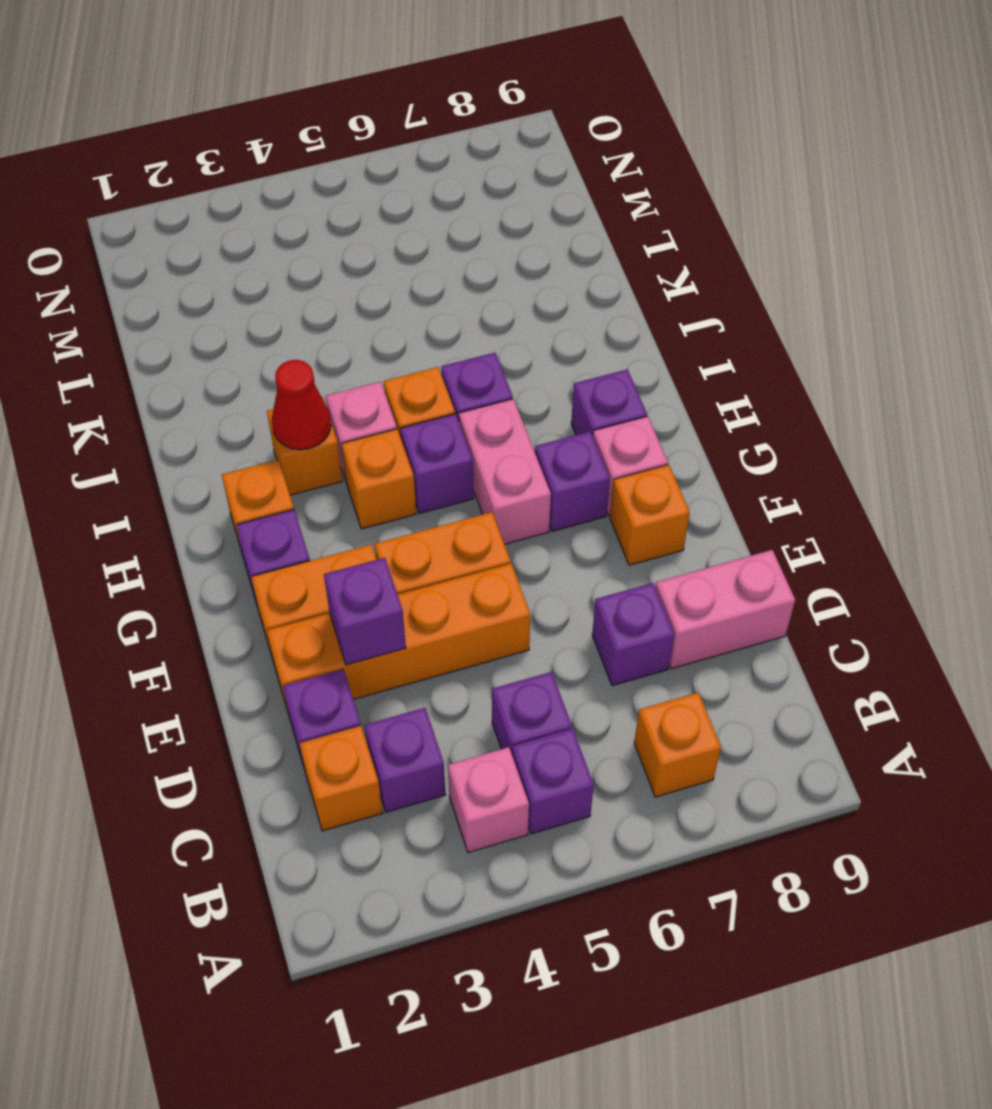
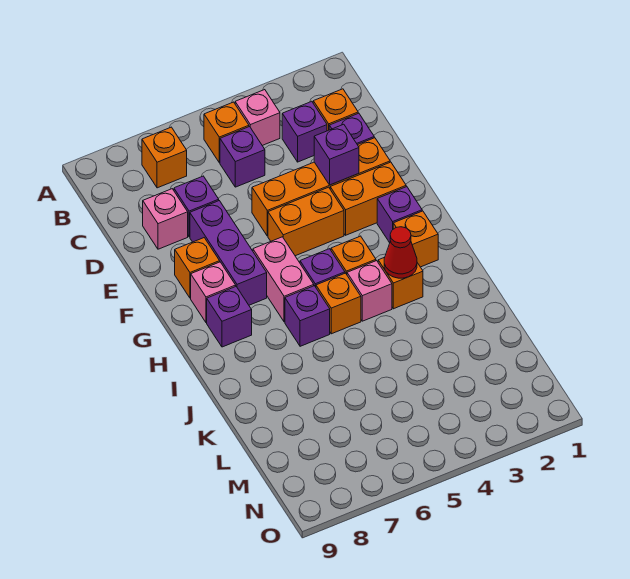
purple 1x1 brick [512,729,594,834] -> orange 1x1 brick [204,102,249,163]
pink 1x2 brick [655,550,795,669] -> pink 1x1 brick [143,189,188,249]
purple 1x1 brick [535,432,610,531] -> purple 1x3 brick [190,201,267,305]

